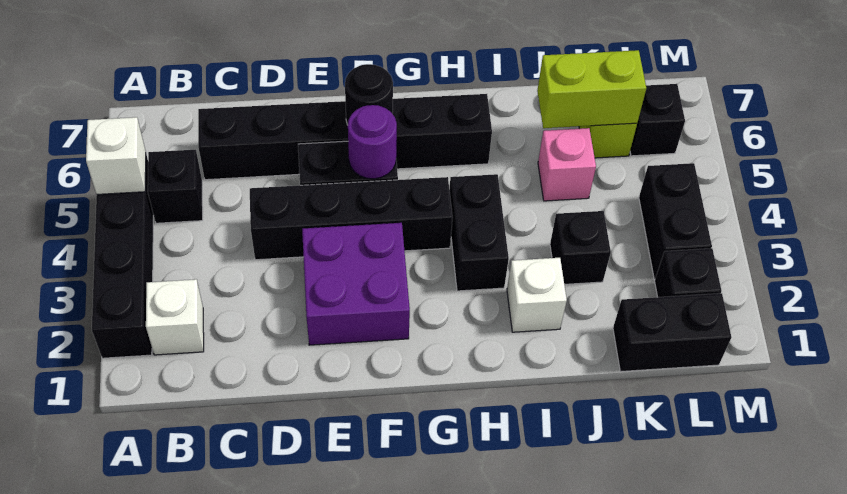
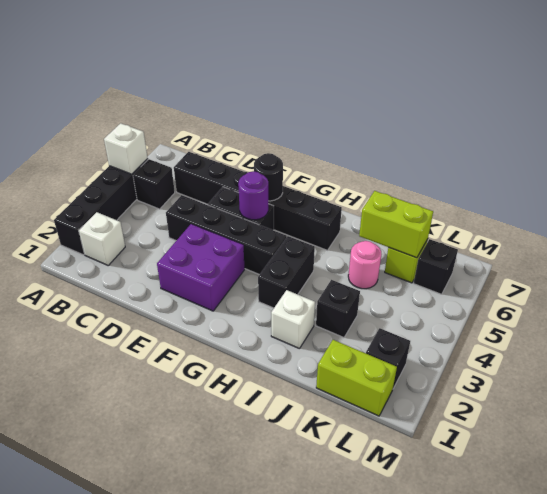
pink 1x1 brick [538,128,596,201] -> pink 1x1 round brick [348,241,382,289]
black 1x2 brick [613,293,732,371] -> lime 1x2 brick [316,340,397,416]
black 1x2 brick [639,163,712,279] -> none

